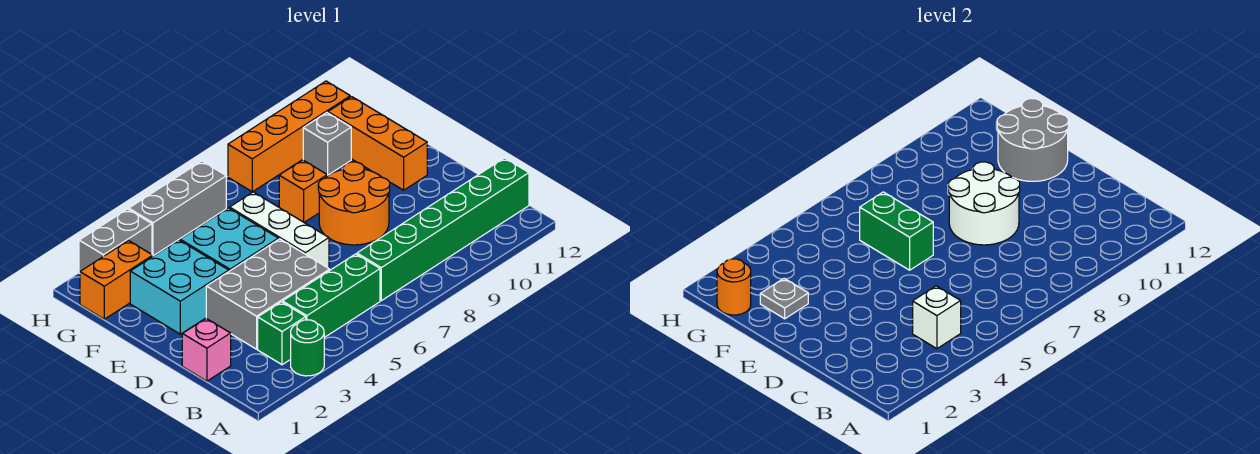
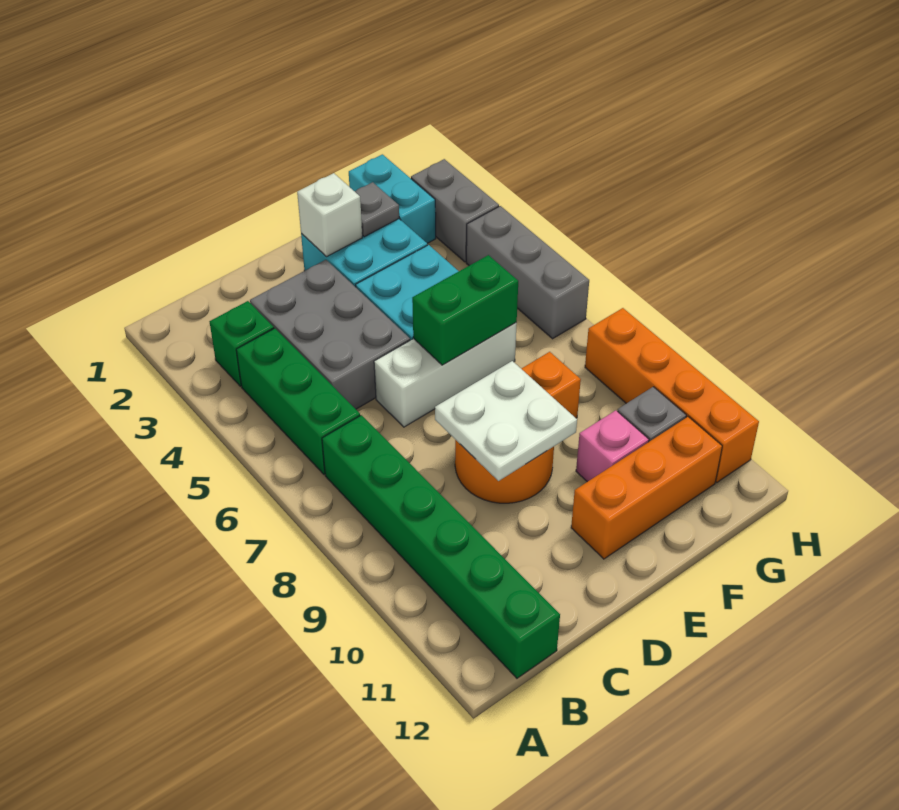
green 1x1 round brick [291,320,324,376] -> none
white 1x1 brick [913,286,961,349] -> white 1x1 brick moved to [297,173,362,256]
pink 1x1 brick [182,319,231,381] -> pink 1x1 brick moved to [576,410,649,482]
white 2x2 round brick [948,162,1020,245] -> white 2x2 plate [435,361,577,481]
grey 2x2 round brick [997,99,1068,181] -> none
orange 1x2 brick [80,241,153,319] -> cyan 1x2 brick [349,154,436,243]
orange 1x1 round brick [717,259,751,315] -> none

